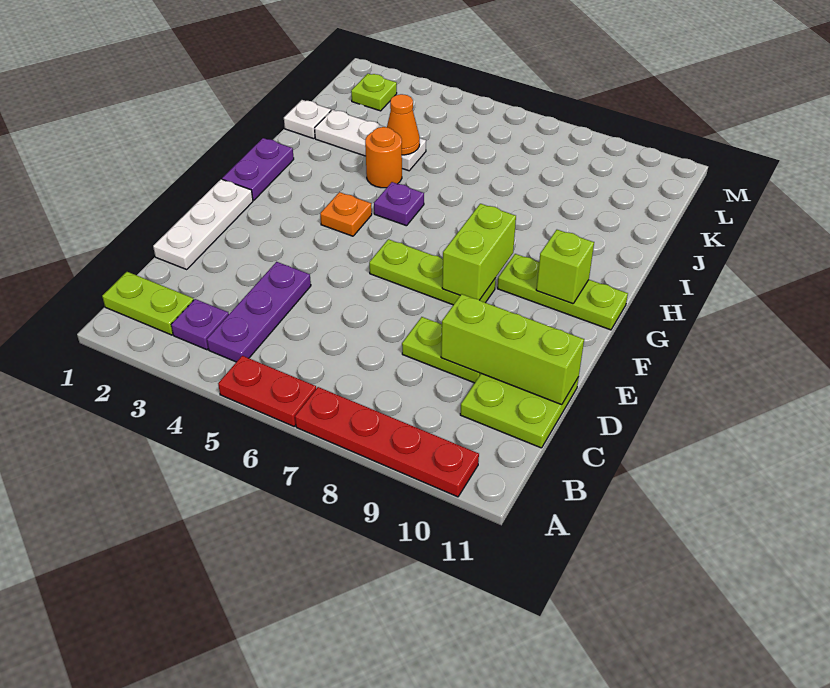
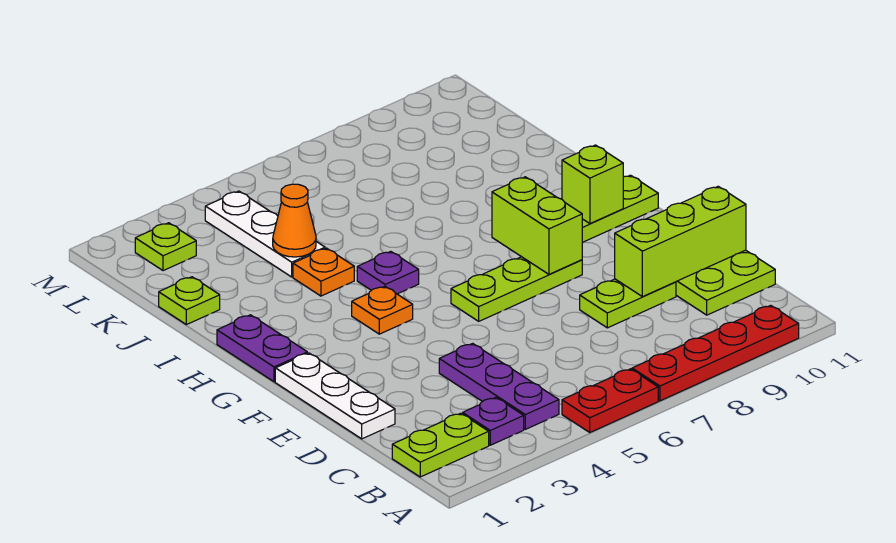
orange 1x1 round brick [365,127,402,188] -> orange 1x1 plate [293,248,354,296]
white 1x1 plate [284,100,331,139] -> lime 1x1 plate [159,277,220,325]
white 1x3 plate [315,110,426,171] -> white 1x3 plate turned to [205,191,325,277]

